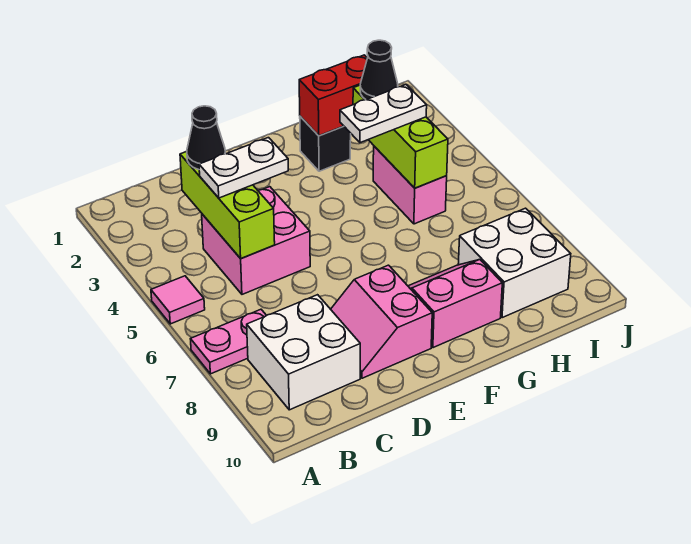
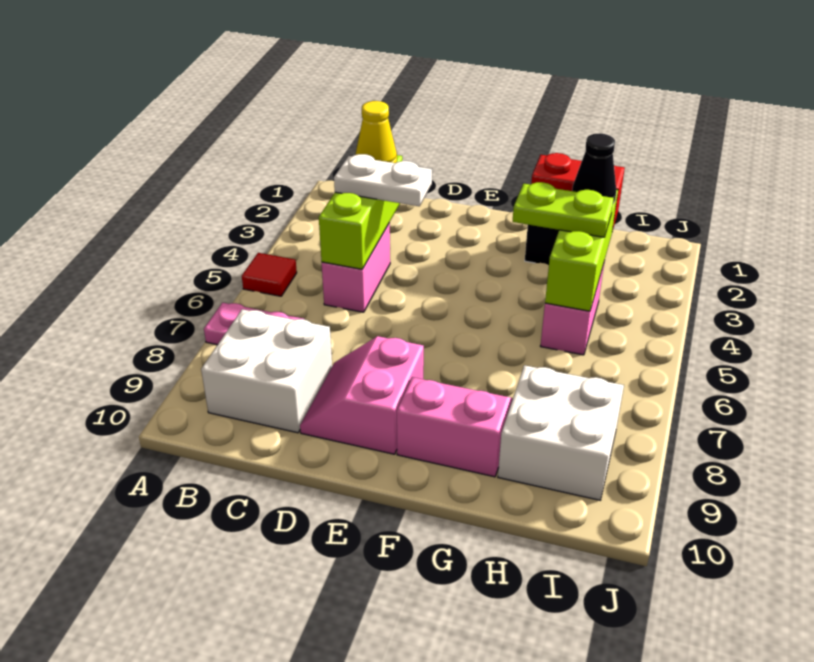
pink 1x1 tile [151,276,205,324] -> red 1x1 tile [242,253,297,296]
black 1x1 cone [187,106,225,169] -> yellow 1x1 cone [355,101,397,163]
pink 2x2 brick [202,187,310,294] -> pink 1x2 brick [322,223,390,312]
white 1x2 plate [340,84,427,143] -> lime 1x2 plate [513,182,614,237]

